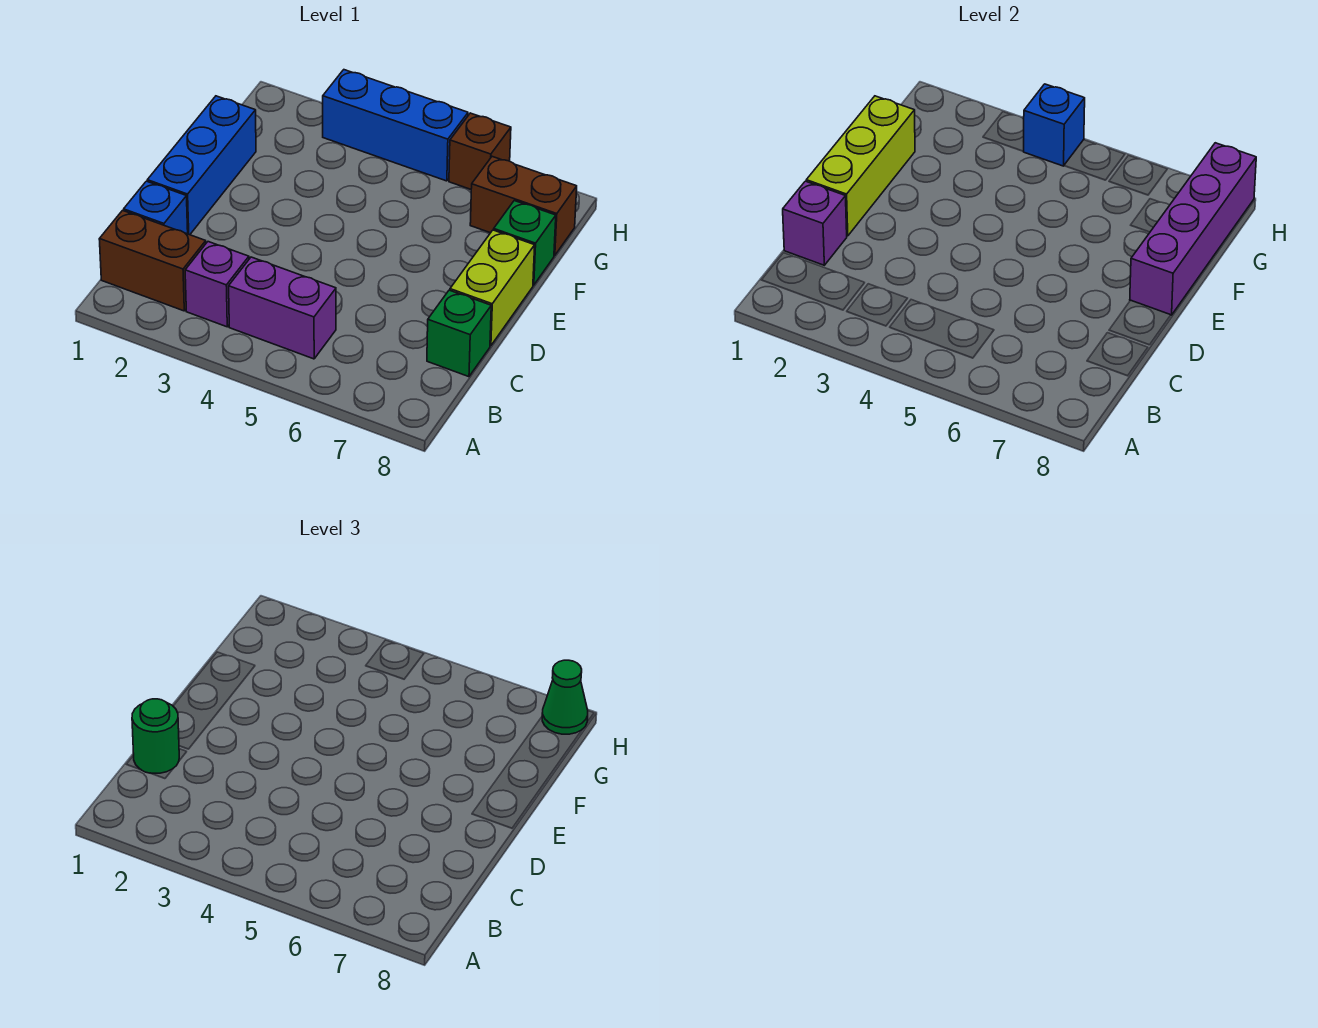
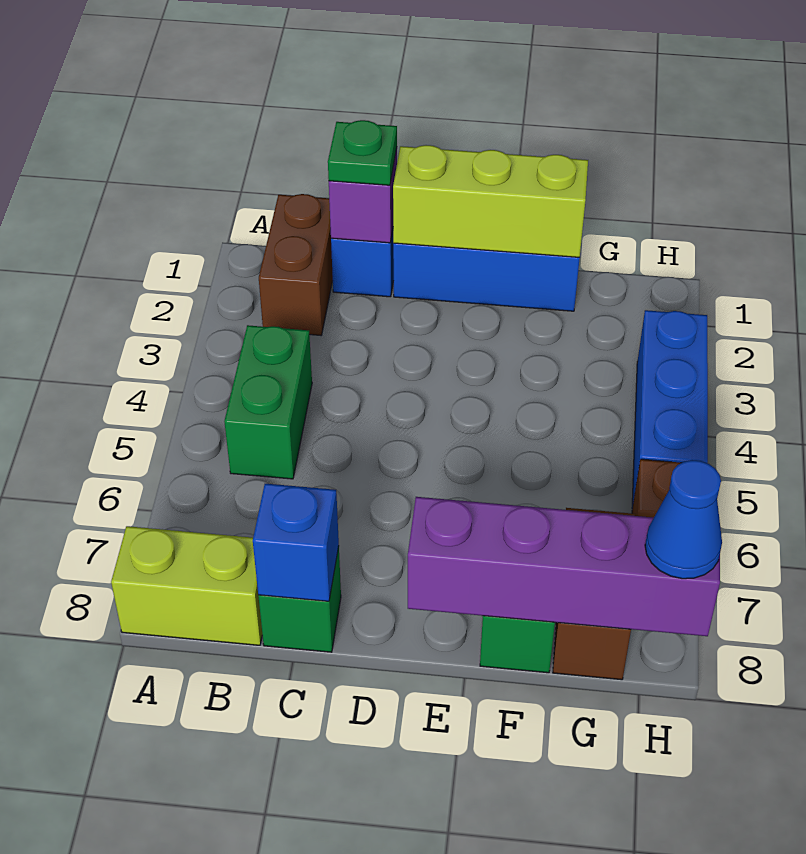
purple 1x1 brick [185,242,249,327] -> none
purple 1x2 brick [229,257,336,359] -> green 1x2 brick [224,325,312,479]
green 1x1 round brick [132,699,179,773] -> green 1x1 plate [328,120,397,185]
lime 1x2 brick [450,230,535,346] -> lime 1x2 brick moved to [111,526,262,645]
blue 1x1 brick [1023,84,1085,166] -> blue 1x1 brick moved to [253,484,339,601]
green 1x1 cone [542,660,588,734] -> blue 1x1 cone [645,460,722,579]

